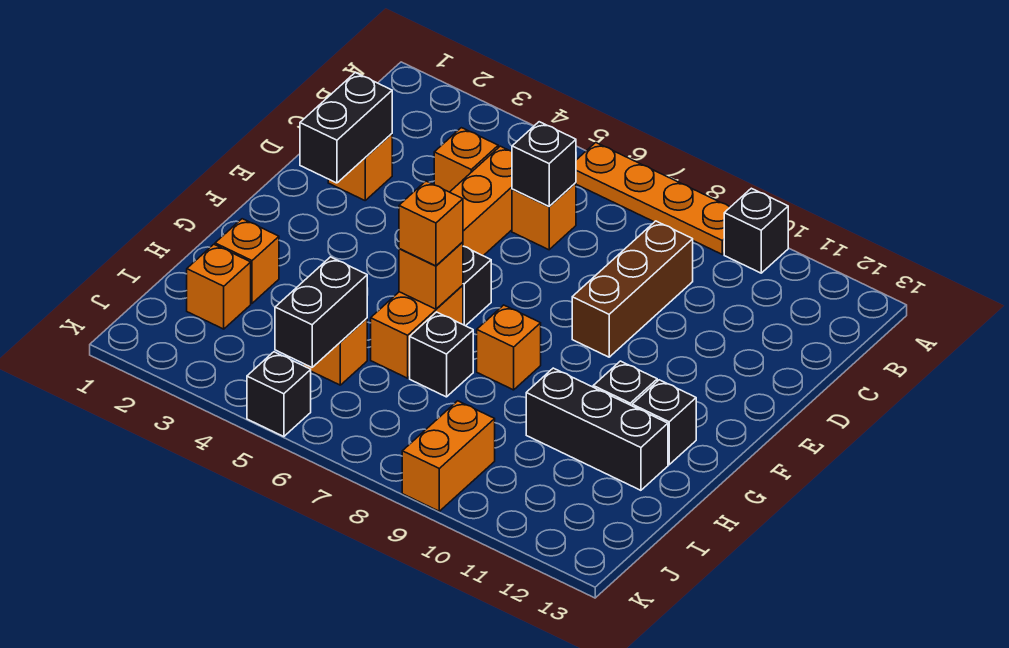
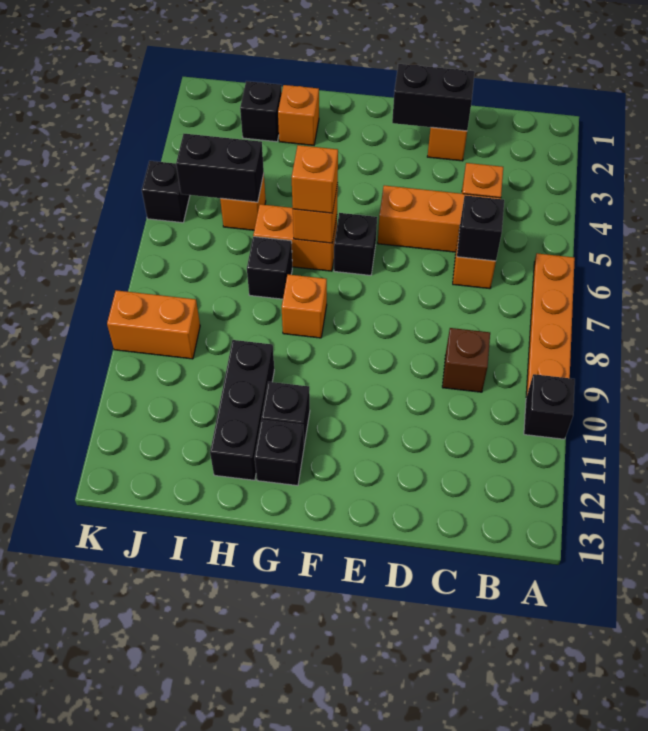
brown 1x3 brick [572,221,693,357] -> brown 1x1 brick [442,328,490,392]
orange 1x1 brick [187,244,251,329] -> black 1x1 brick [240,81,282,142]

